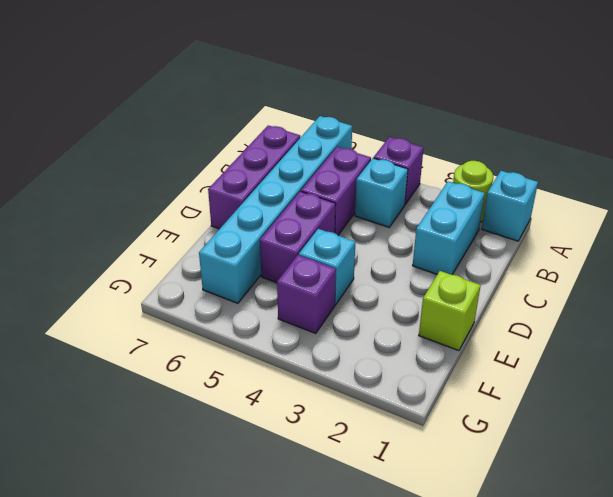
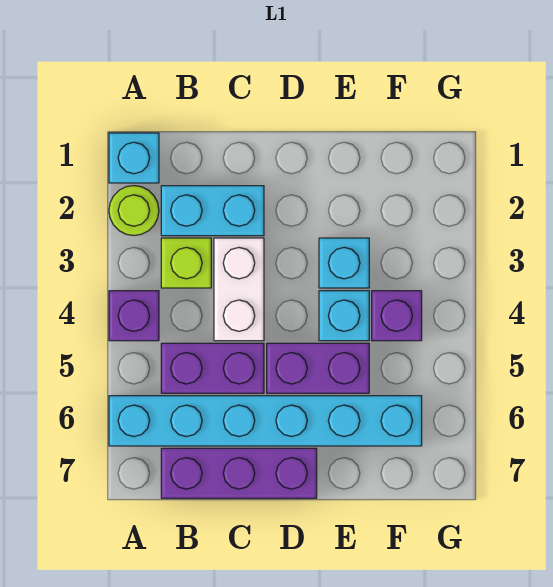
cyan 1x1 brick [355,158,408,227] -> cyan 1x1 brick moved to [319,238,369,288]
none -> white 1x2 brick [214,238,264,341]
lime 1x1 brick [419,271,481,351] -> lime 1x1 brick moved to [161,238,211,288]

